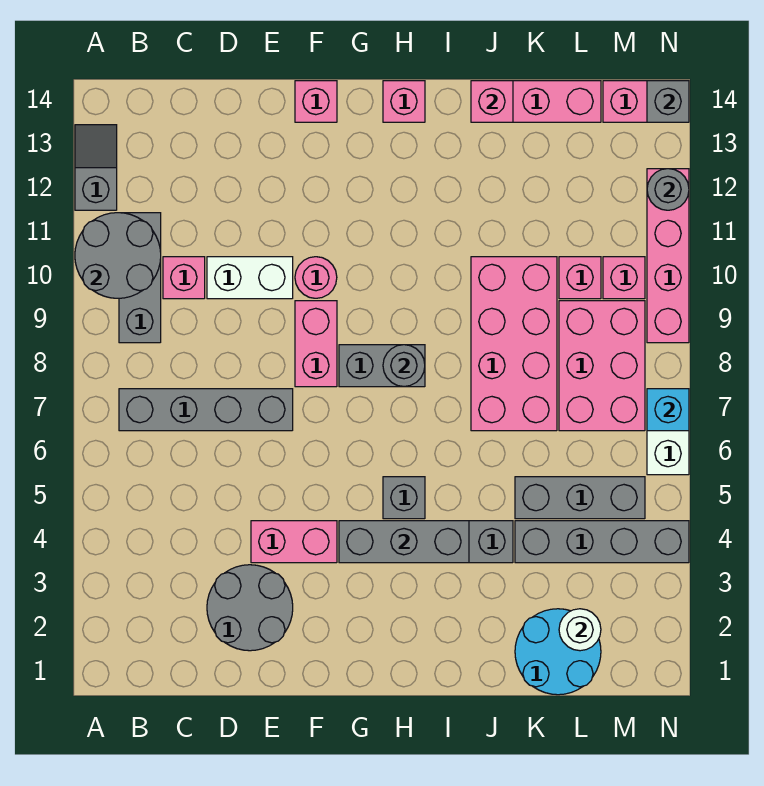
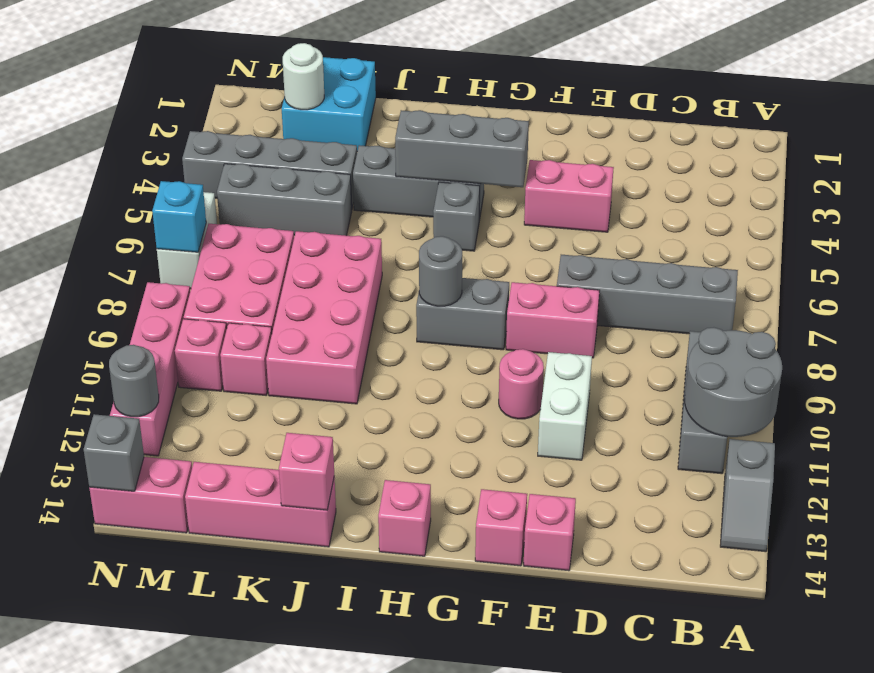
pink 1x1 brick [163,257,205,299] -> pink 1x1 brick moved to [523,494,576,571]
grey 2x2 round brick [207,565,293,651] -> none
white 1x2 brick [207,257,293,299] -> white 1x2 brick turned to [538,352,592,460]
pink 1x2 brick [295,301,337,387] -> pink 1x2 brick turned to [506,282,600,358]
cyan 2x2 round brick [515,609,601,695] -> cyan 2x2 brick [282,57,376,151]

